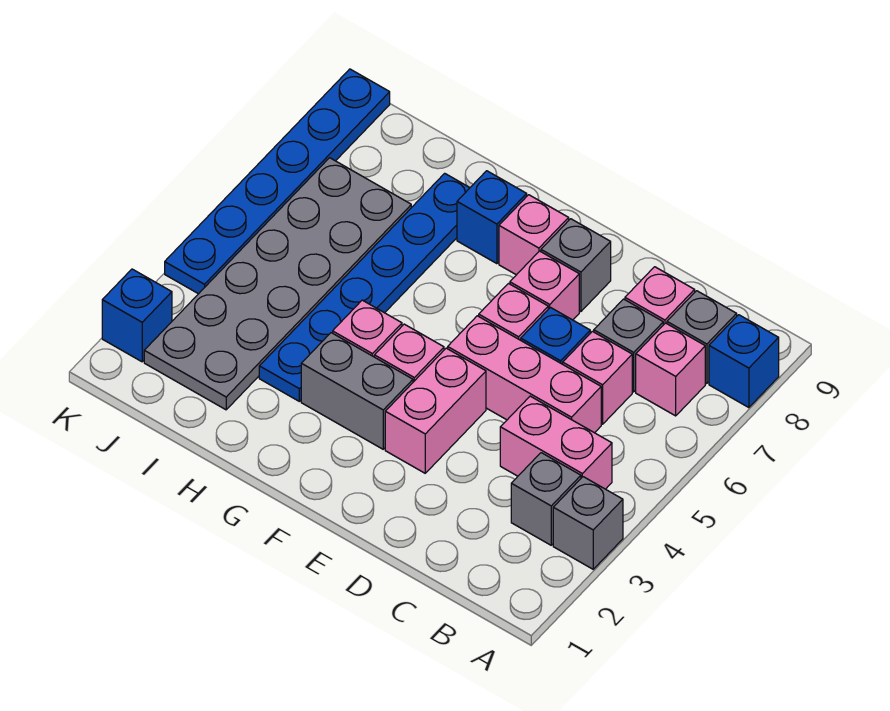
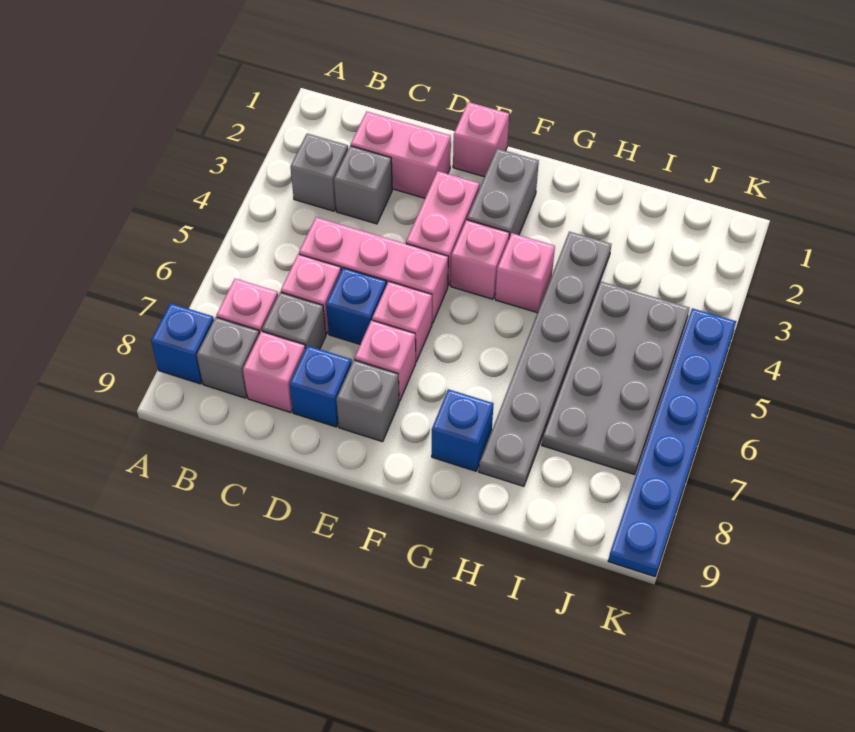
grey 1x1 brick [553,477,623,569] -> grey 1x1 brick moved to [334,146,392,224]
pink 1x2 brick [500,396,612,489] -> pink 1x2 brick moved to [351,112,451,198]
grey 1x2 brick [301,333,413,449] -> grey 1x2 brick turned to [467,149,539,238]
pink 1x1 brick [499,195,569,275] -> pink 1x1 brick moved to [453,102,509,177]
blue 1x6 plate [259,173,470,401] -> grey 1x6 plate [479,232,612,486]
grey 2x6 plate [144,158,411,410] -> grey 2x4 plate [542,281,690,475]
blue 1x1 brick [102,269,172,362] -> blue 1x1 brick moved to [289,346,352,427]

